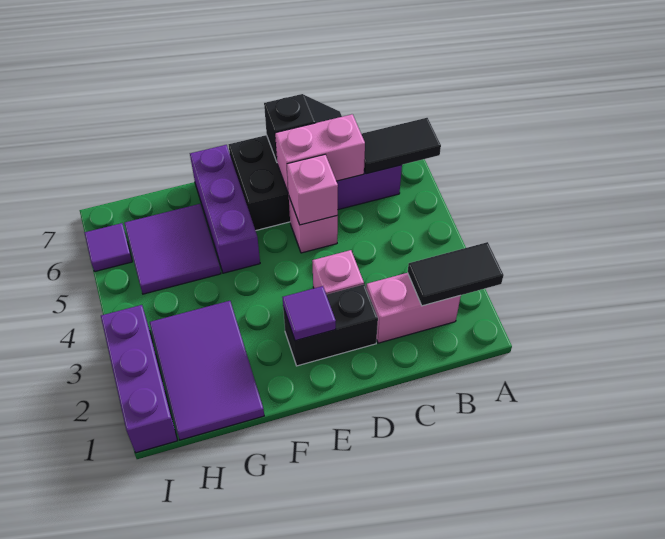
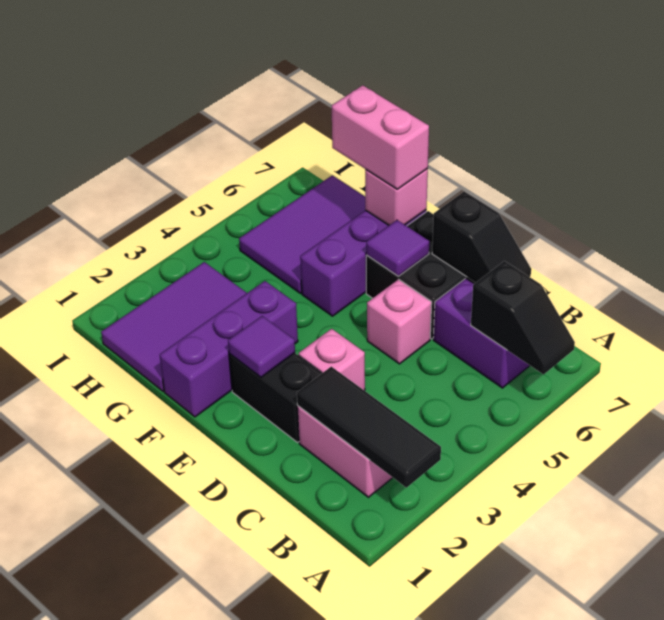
black 1x2 tile [408,242,504,306] -> black 1x3 tile [297,367,441,488]
black 1x2 tile [361,118,441,174] -> black 1x2 slope [471,261,575,374]
pink 1x2 brick [275,114,365,192] -> pink 1x2 brick moved to [332,85,429,189]
pink 1x1 brick [287,155,338,225] -> pink 1x1 brick moved to [365,168,428,225]
purple 2x2 tile [124,204,221,294] -> purple 2x3 tile [239,175,365,293]
purple 1x3 brick [101,305,178,453] -> purple 1x3 brick moved to [160,281,298,417]
purple 1x1 tile [84,223,132,272] -> purple 1x1 tile moved to [366,220,429,276]

